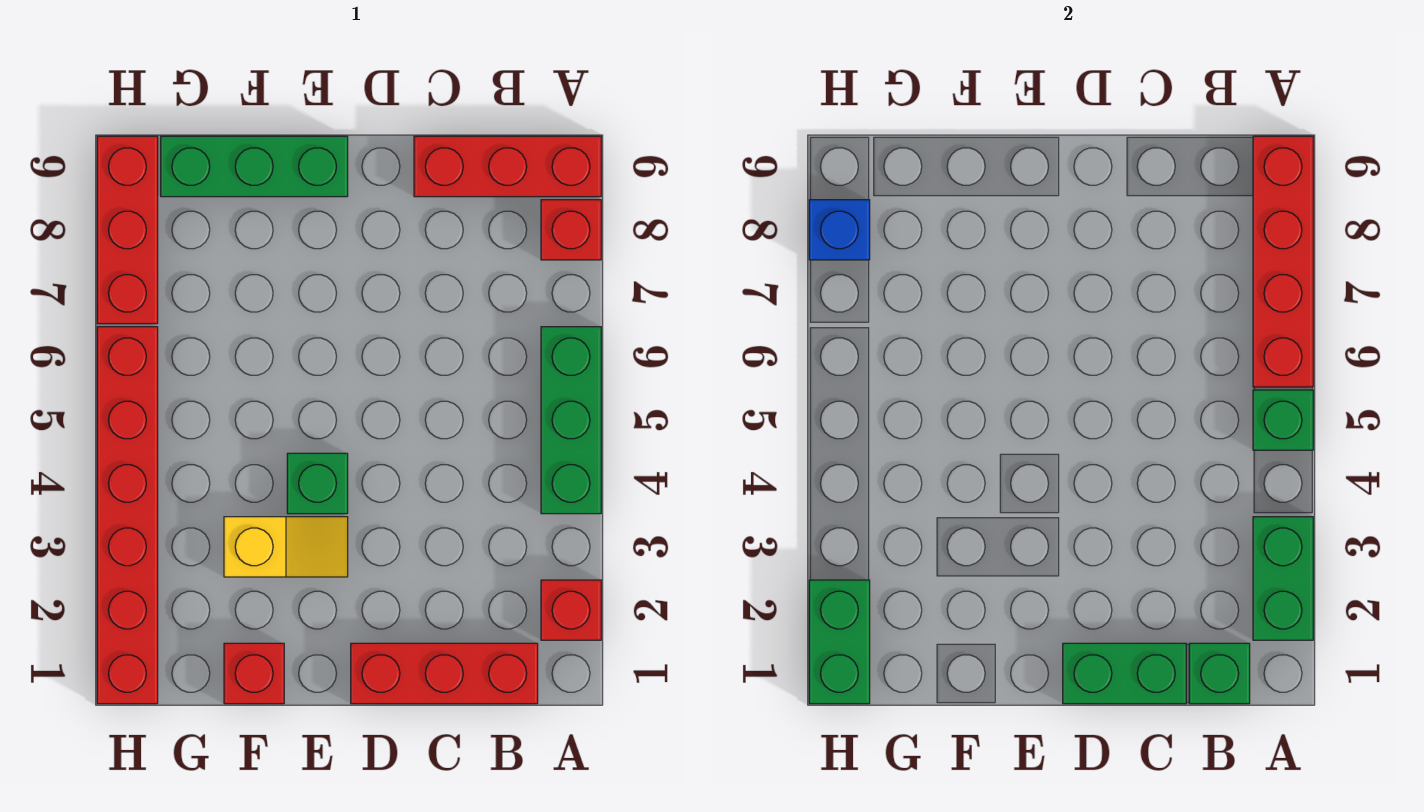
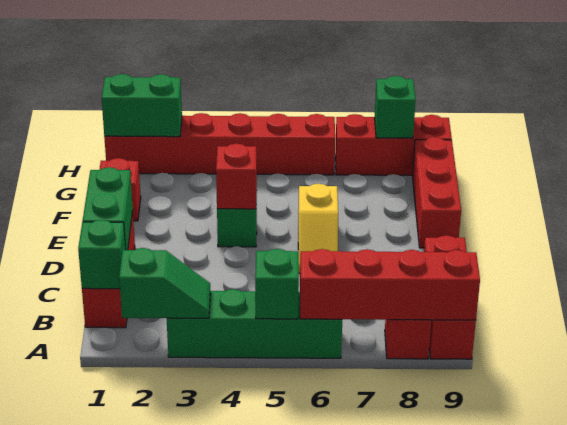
red 1x1 brick [541,580,601,640] -> red 1x1 brick moved to [216,143,257,209]
green 1x2 brick [1253,517,1313,640] -> green 1x2 slope [119,248,210,318]
green 1x3 brick [541,327,601,514] -> green 1x4 brick [167,289,342,358]
yellow 1x2 slope [224,517,348,577] -> yellow 1x2 slope moved to [298,184,338,273]
green 1x3 brick [161,136,348,197] -> red 1x3 brick [412,137,461,248]
blue 1x1 brick [809,200,870,260] -> green 1x1 brick [375,76,416,138]

